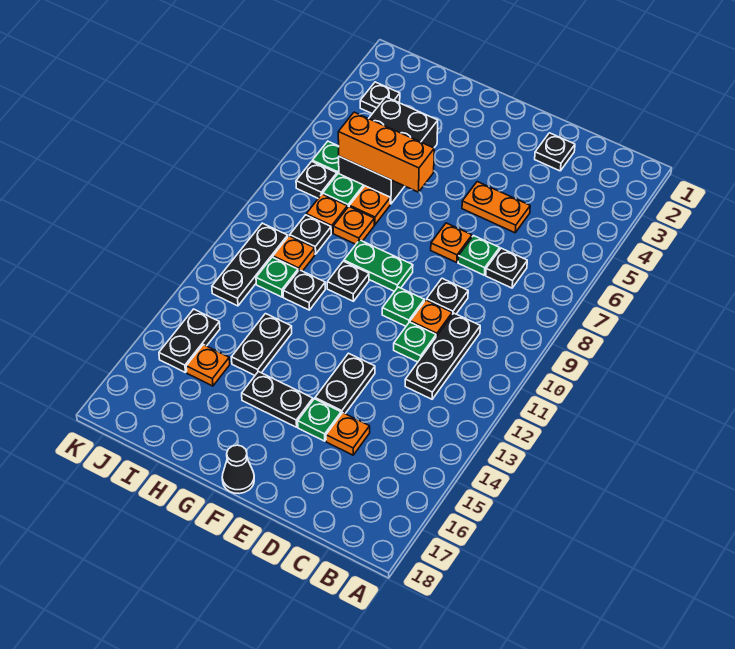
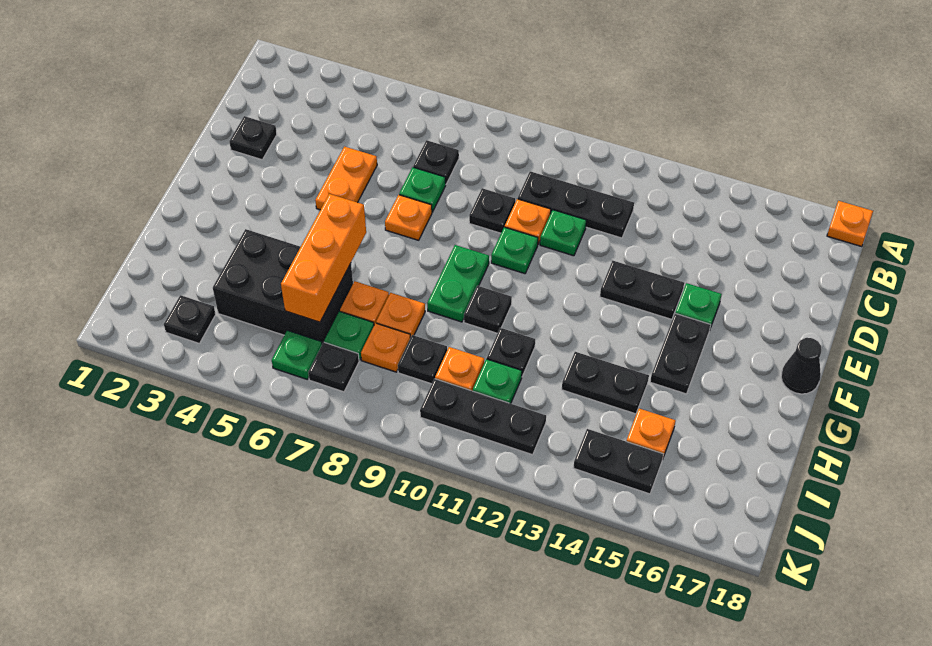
orange 1x1 plate [326,413,370,455] -> orange 1x1 plate moved to [827,201,873,247]

